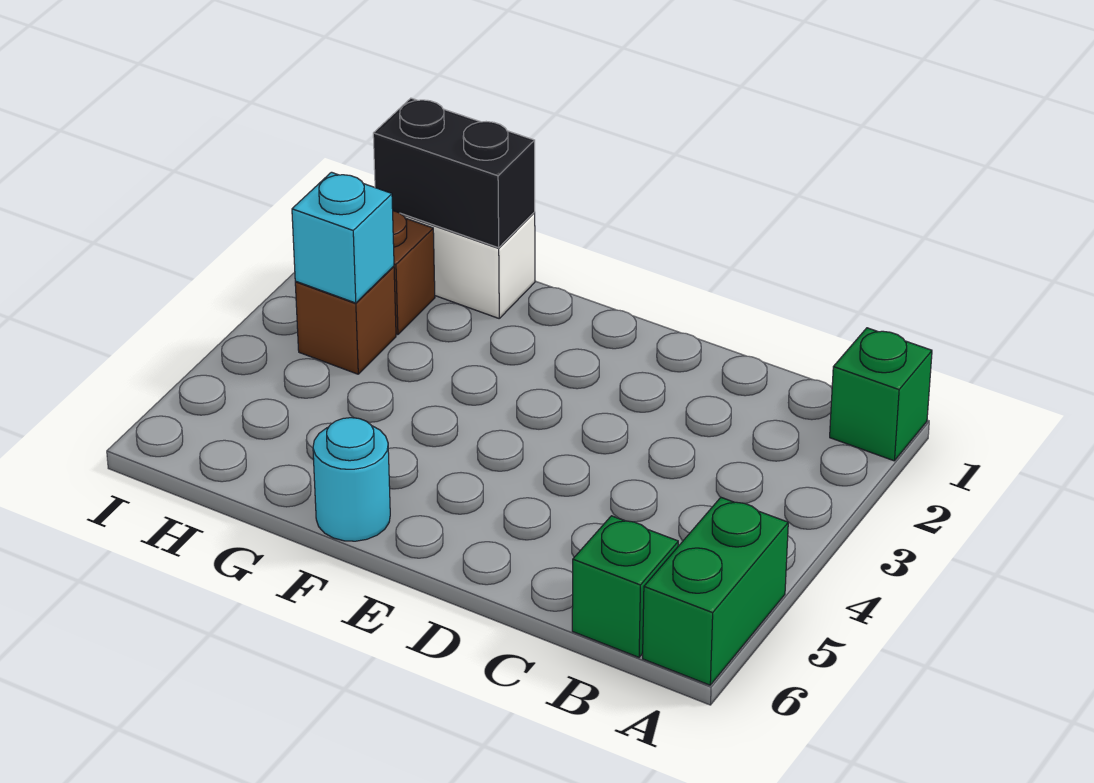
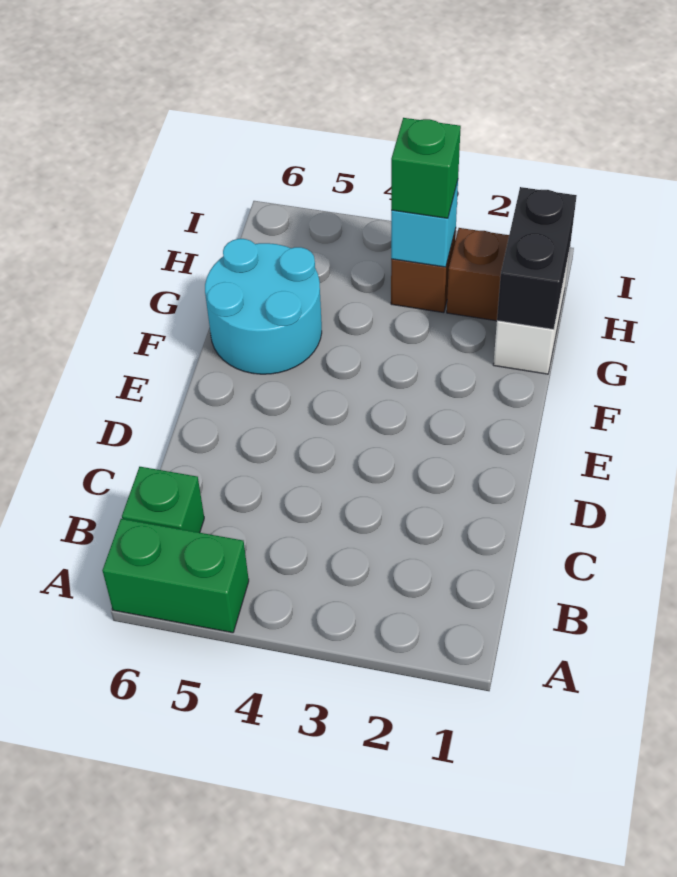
green 1x1 brick [830,328,932,461] -> green 1x1 brick moved to [391,118,461,218]
cyan 1x1 round brick [313,418,390,541] -> cyan 2x2 round brick [205,239,322,374]

